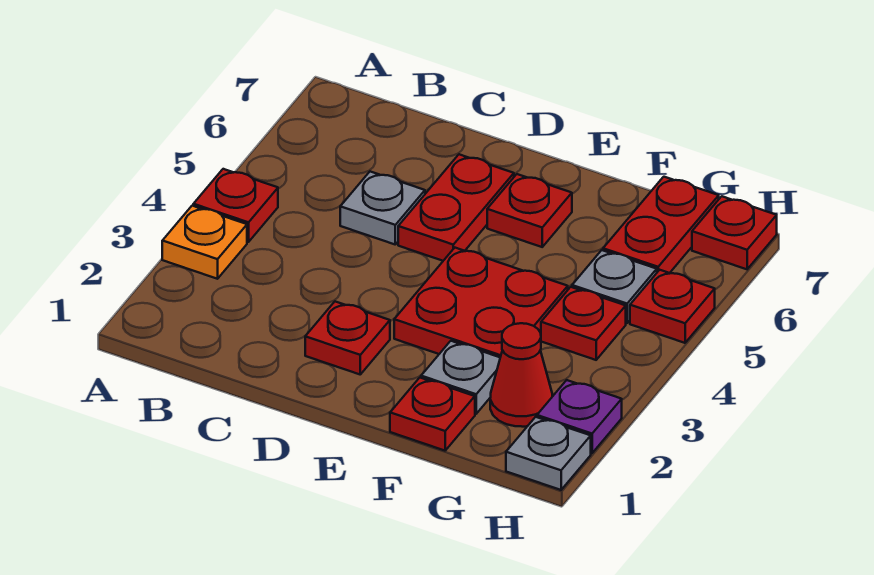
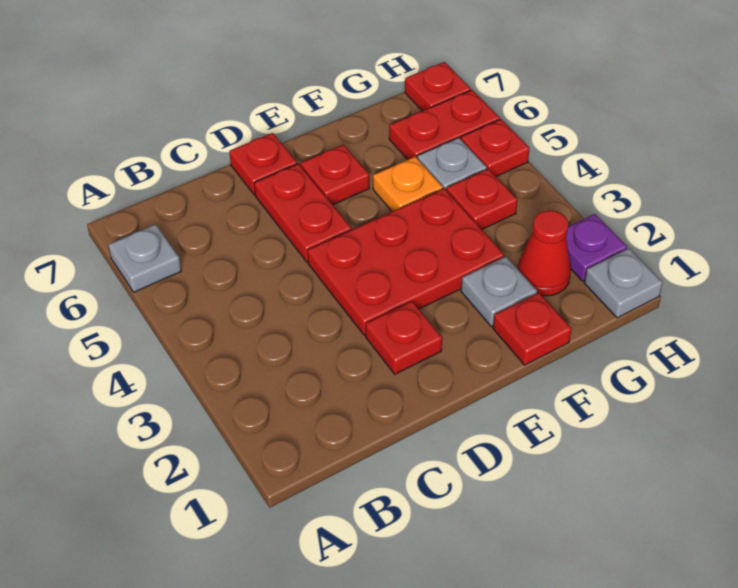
orange 1x1 plate [162,206,247,279] -> orange 1x1 plate moved to [373,157,443,212]
red 1x1 plate [193,169,278,242] -> red 1x1 plate moved to [229,133,297,195]
grey 1x1 plate [340,172,425,244] -> grey 1x1 plate moved to [108,224,181,292]
red 2x2 plate [394,248,568,357] -> red 2x3 plate [308,189,504,335]
red 1x2 plate [603,177,719,273] -> red 1x2 plate turned to [389,90,500,160]

